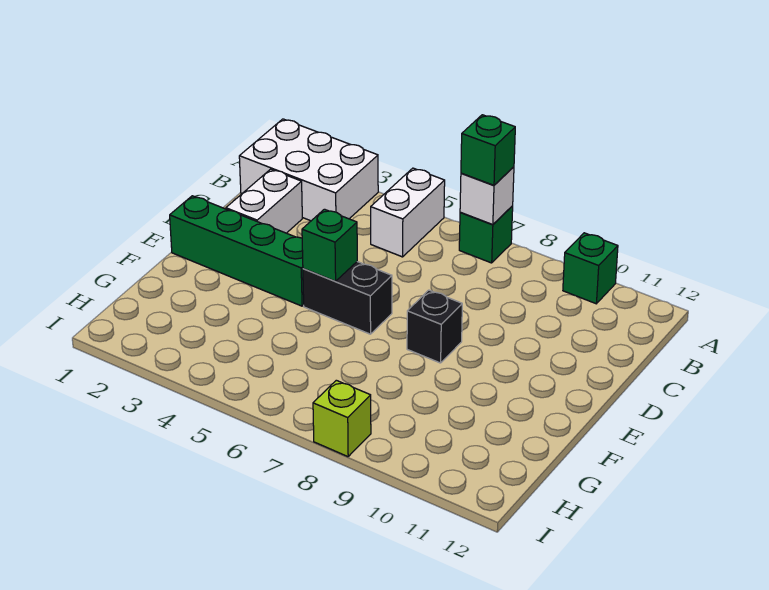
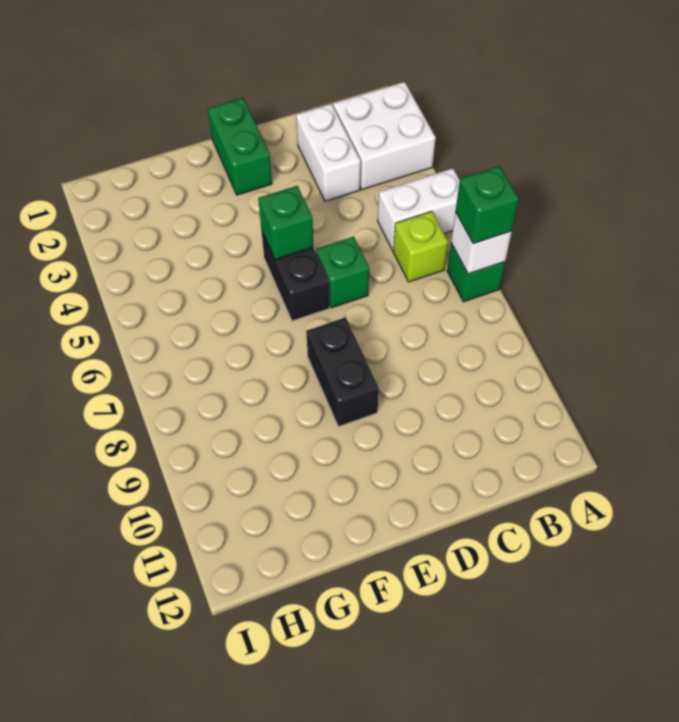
white 2x3 brick [239,119,378,221] -> white 2x2 brick [333,82,436,190]
green 1x1 brick [563,233,618,304] -> green 1x1 brick moved to [316,237,369,308]
white 1x2 brick [226,169,302,233] -> white 1x2 brick turned to [296,104,361,201]
green 1x4 brick [170,196,304,306] -> green 1x2 brick [208,98,272,195]
black 1x1 brick [407,290,462,363] -> black 1x2 brick [306,317,379,427]
lime 1x1 brick [313,380,371,457] -> lime 1x1 brick moved to [393,211,448,282]

